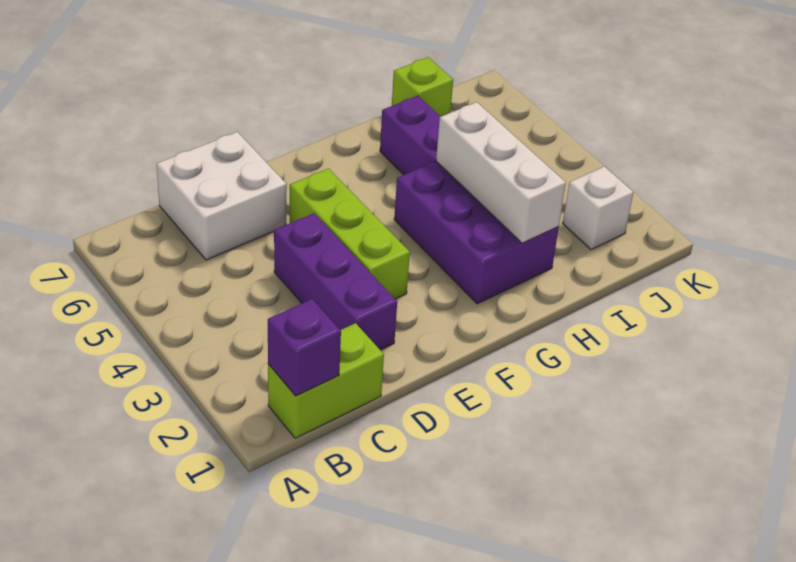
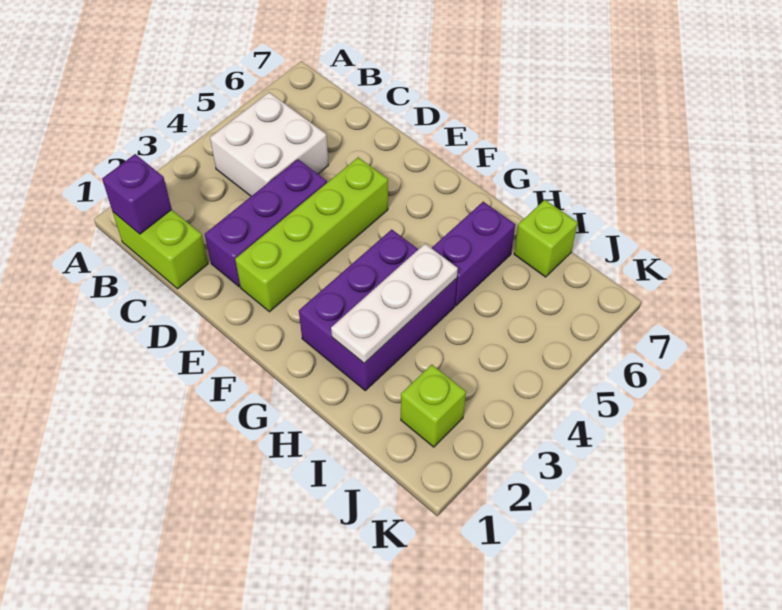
white 2x2 brick [157,132,287,260] -> white 2x2 brick moved to [210,92,328,196]
lime 1x3 brick [290,168,410,299] -> lime 1x4 brick [235,157,388,312]
white 1x3 brick [436,102,566,243] -> white 1x3 plate [331,244,458,363]
white 1x1 brick [563,166,633,250] -> lime 1x1 brick [401,365,466,447]

